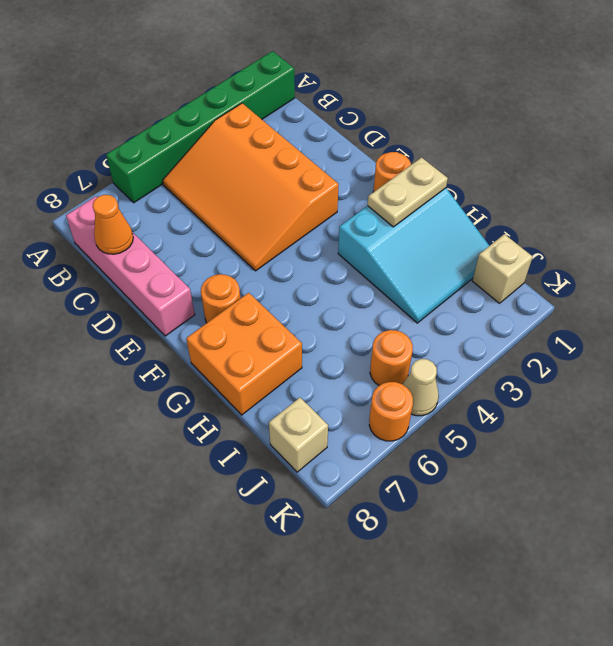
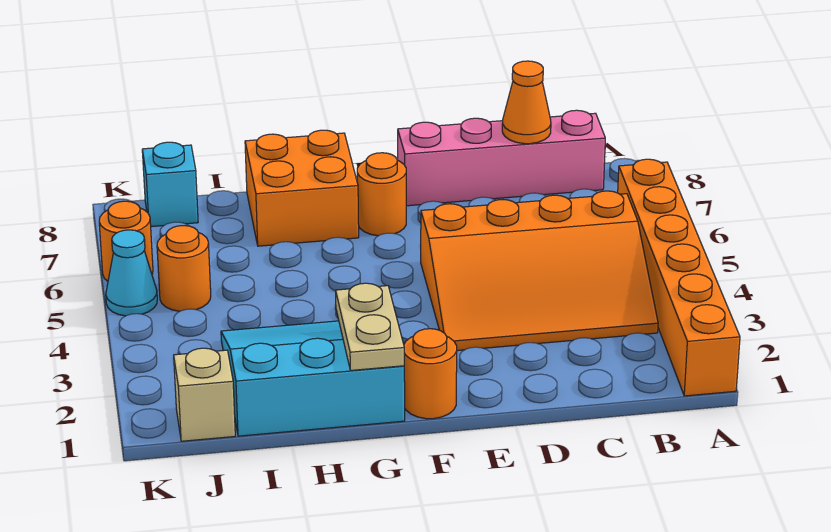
green 1x6 brick [106,51,295,203] -> orange 1x6 brick [618,159,740,396]
orange 3x4 slope [163,103,339,271] -> orange 3x4 slope turned to [421,191,658,351]
cyan 3x3 slope [338,188,489,323] -> cyan 3x3 slope turned to [221,321,405,436]
tan 1x1 brick [269,398,328,472] -> cyan 1x1 brick [142,142,198,227]
tan 1x1 cone [402,359,439,416] -> cyan 1x1 cone [106,230,157,316]

